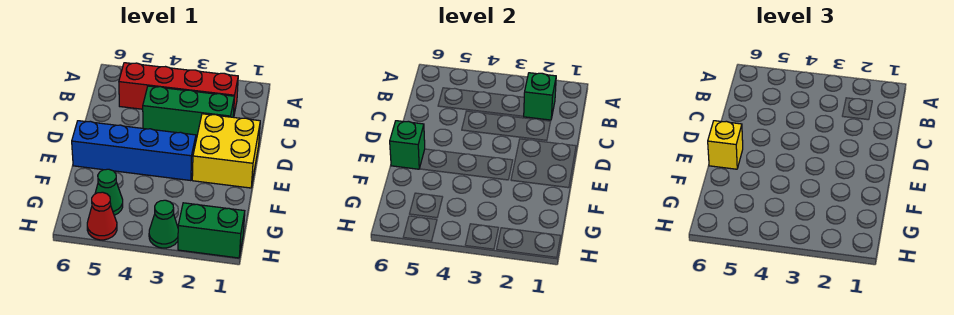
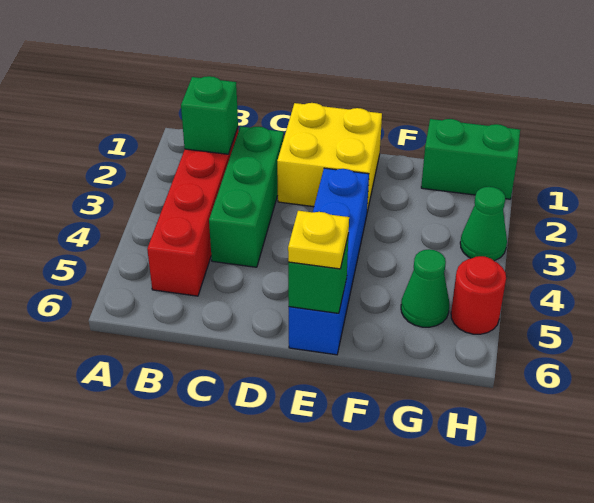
yellow 1x1 brick [708,121,743,169] -> yellow 1x1 plate [288,211,349,269]
green 1x2 brick [178,203,245,258] -> green 1x2 brick turned to [421,119,520,199]
red 1x1 cone [87,192,117,240] -> red 1x1 round brick [451,256,506,334]

